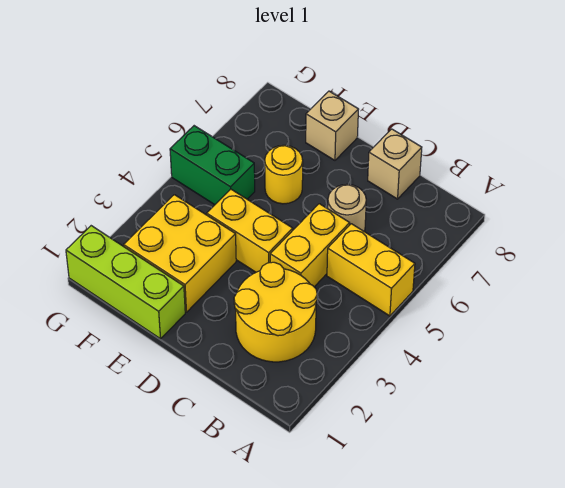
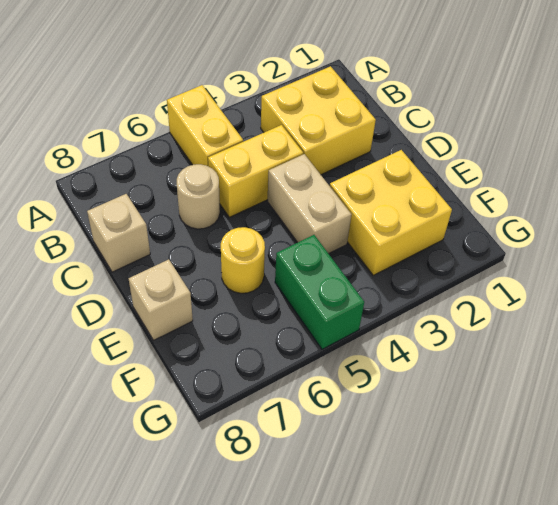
yellow 2x2 round brick [234,262,317,362] -> yellow 2x2 brick [261,66,376,175]
yellow 1x2 brick [207,189,293,272] -> tan 1x2 brick [267,154,351,254]
lime 1x3 brick [66,226,185,339] -> none

